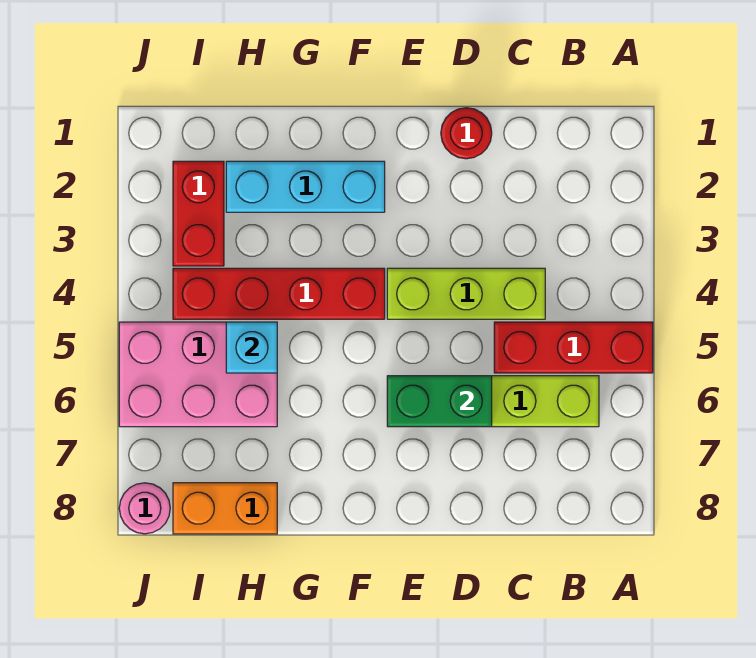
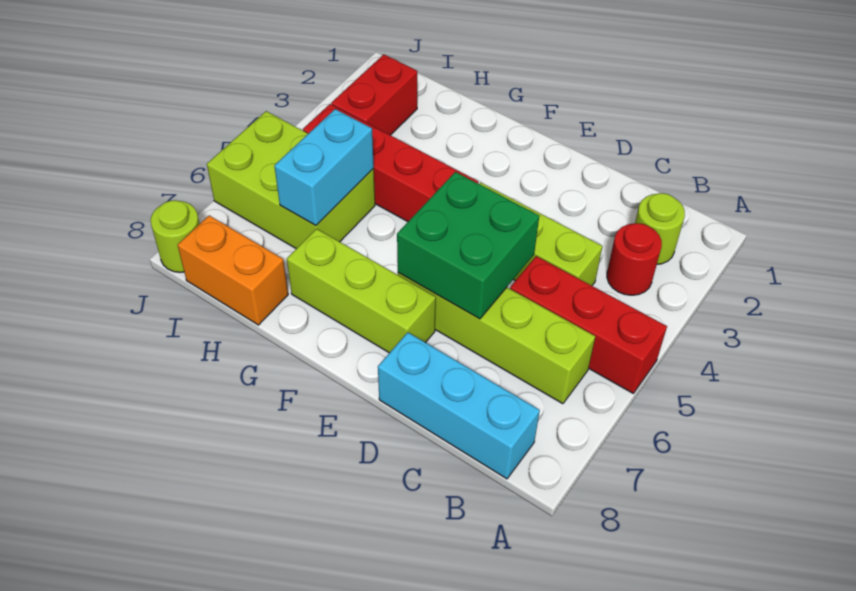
none -> lime 1x1 round brick [635,193,685,264]
red 1x1 round brick [441,108,492,159] -> red 1x1 round brick moved to [607,223,662,295]
green 1x2 brick [387,376,492,427] -> green 2x2 brick [397,172,539,319]
none -> lime 1x3 brick [287,229,436,353]
cyan 1x3 brick [226,161,385,212] -> cyan 1x3 brick moved to [378,332,540,479]
pink 2x3 brick [119,322,277,427] -> lime 2x3 brick [207,111,375,249]
cyan 1x1 brick [226,322,277,373] -> cyan 1x2 brick [274,109,374,226]
pink 1x1 round brick [119,483,170,534] -> lime 1x1 round brick [151,200,200,272]

